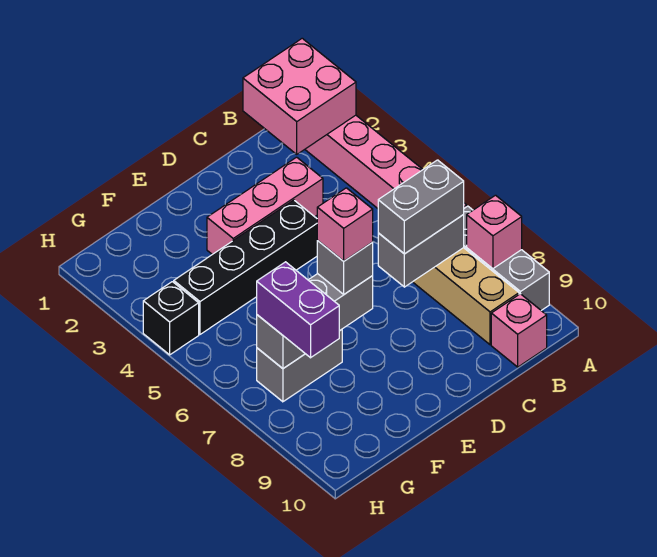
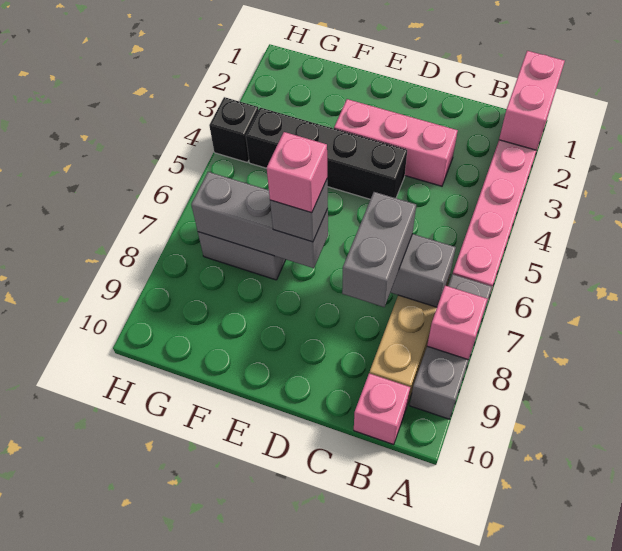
pink 2x2 brick [243,38,356,154] -> pink 1x2 brick [499,51,565,150]
grey 1x2 brick [378,160,464,254] -> grey 1x2 brick turned to [342,192,416,307]
purple 1x2 brick [257,262,339,358] -> none

